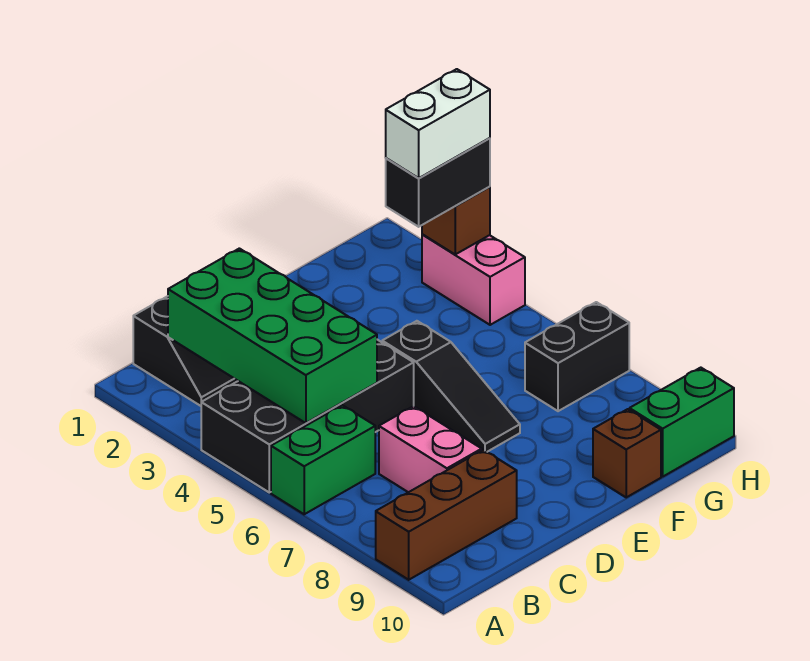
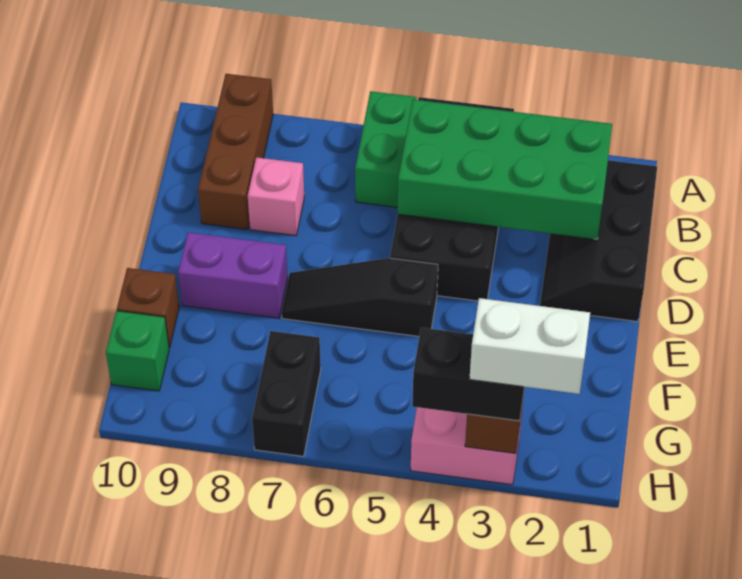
pink 1x2 brick [379,406,482,492] -> pink 1x1 brick [248,157,304,236]
none -> purple 1x2 brick [178,232,288,318]
black 1x2 brick [386,138,490,227] -> black 1x2 brick turned to [412,328,524,421]
white 1x2 brick [386,69,490,178] -> white 1x2 brick turned to [470,298,590,394]
green 1x2 brick [630,368,734,477] -> green 1x1 brick [106,311,169,391]

